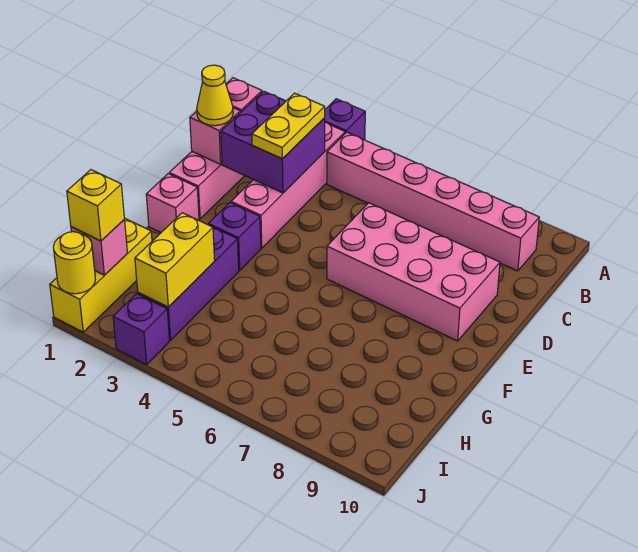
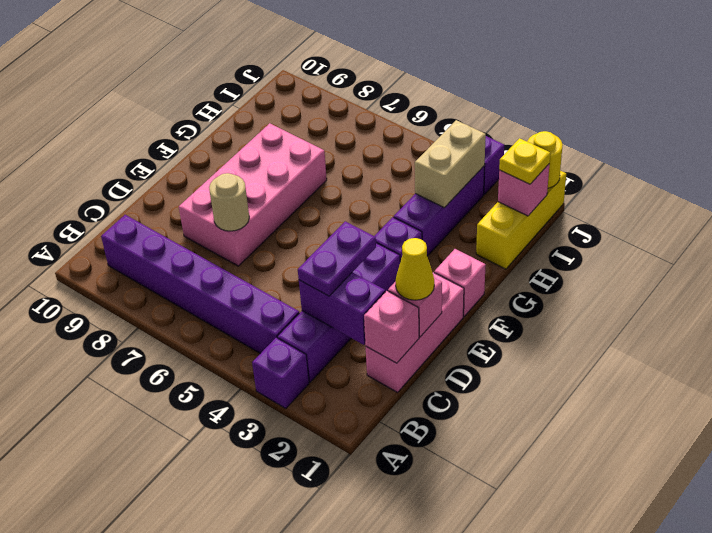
pink 1x4 brick [231,122,345,248] -> purple 1x4 brick [277,243,400,382]
pink 1x6 brick [327,132,539,271] -> purple 1x6 brick [101,215,299,354]
purple 2x2 brick [221,91,325,193] -> purple 1x2 brick [299,272,385,345]
yellow 1x2 plate [252,93,325,159] -> purple 1x2 plate [298,221,376,296]
pink 2x4 brick [327,203,500,341] -> pink 2x4 brick turned to [179,123,327,266]
none -> tan 1x1 round brick [209,173,249,231]
yellow 1x2 brick [135,213,215,307] -> tan 1x2 brick [415,120,486,208]
yellow 1x1 brick [67,170,124,241] -> yellow 1x1 plate [499,138,550,184]

